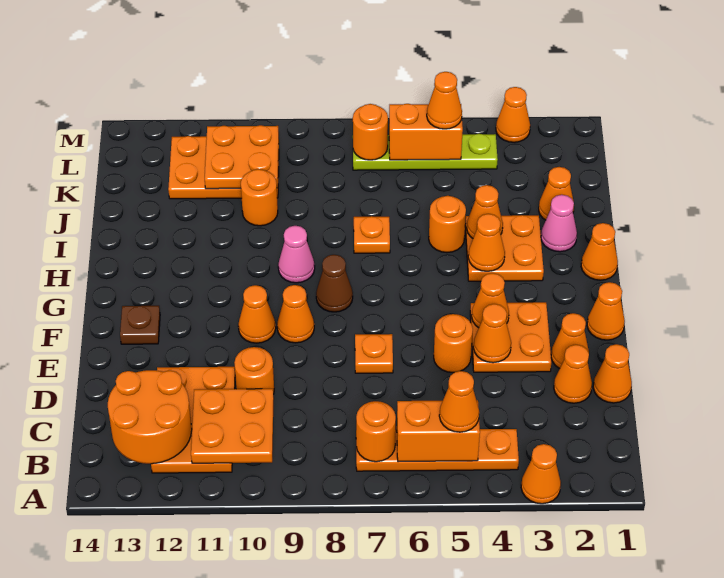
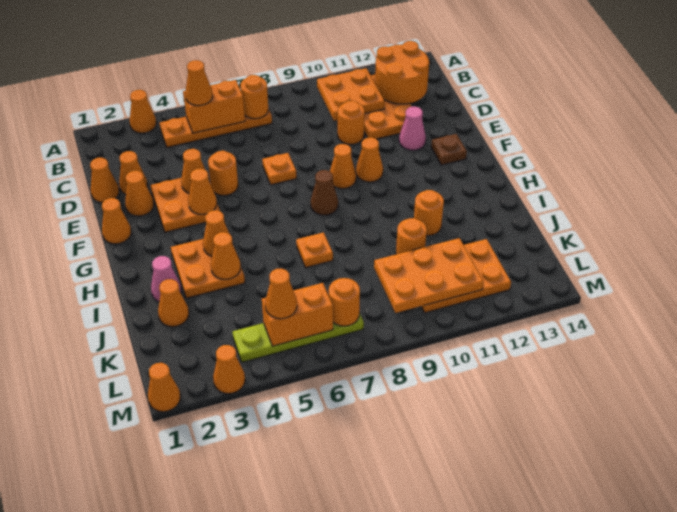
orange 1x1 cone [581,223,618,280] -> orange 1x1 cone moved to [148,363,180,412]
pink 1x1 cone [278,226,315,283] -> pink 1x1 cone moved to [399,107,426,150]
orange 1x1 round brick [429,196,466,253] -> orange 1x1 round brick moved to [414,190,444,236]
orange 2x2 plate [205,125,279,189] -> orange 2x3 plate [374,238,484,313]

